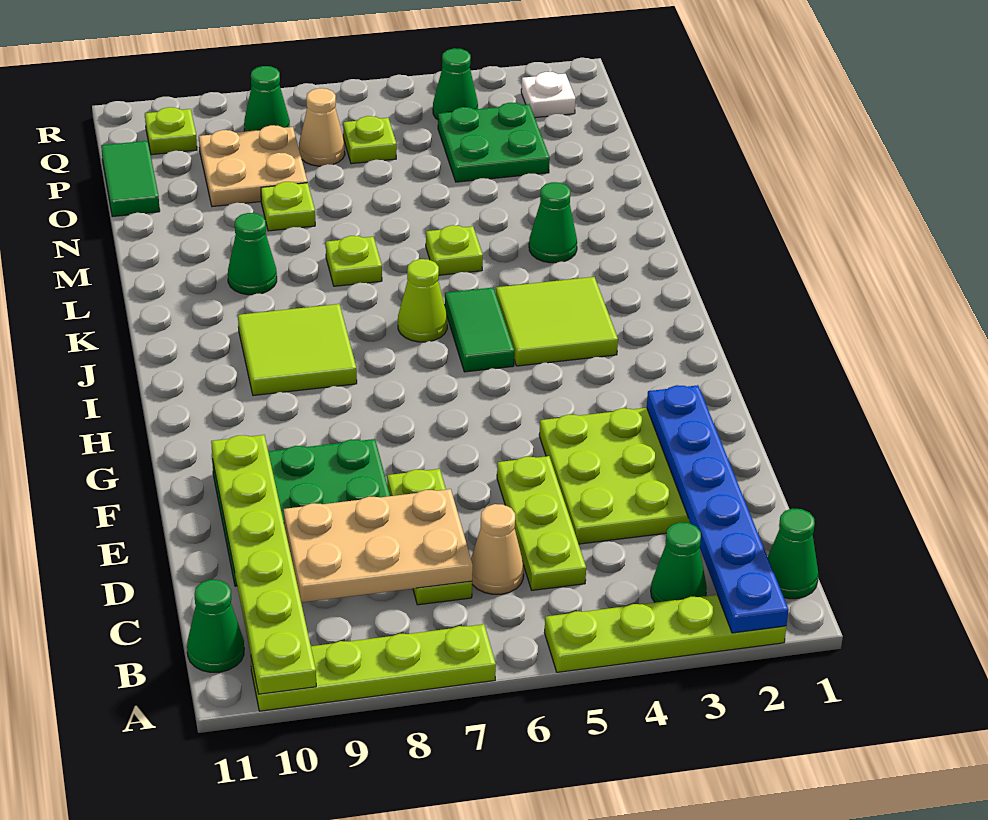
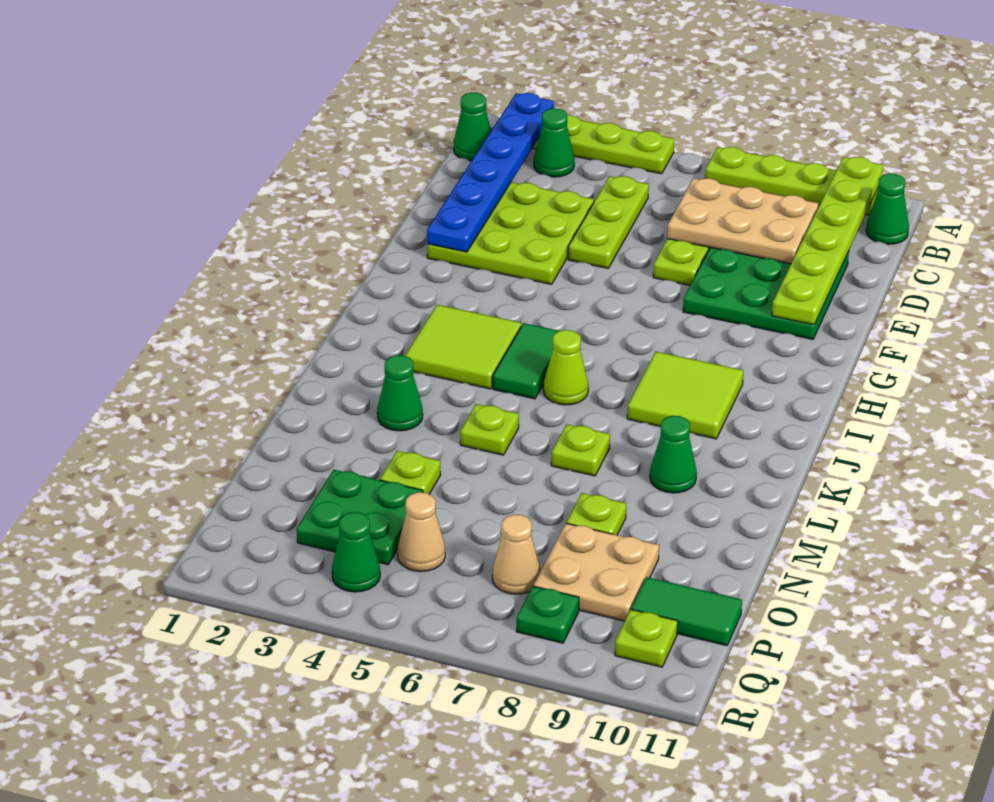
tan 1x1 cone [471,504,524,594] -> tan 1x1 cone moved to [398,492,445,572]
green 1x2 tile [101,141,160,217] -> green 1x2 tile turned to [631,577,742,646]
lime 1x1 plate [343,116,397,164] -> lime 1x1 plate moved to [380,451,441,494]
white 1x1 plate [521,72,576,118] -> none
green 1x1 cone [244,66,290,131] -> green 1x1 plate [516,586,579,643]

